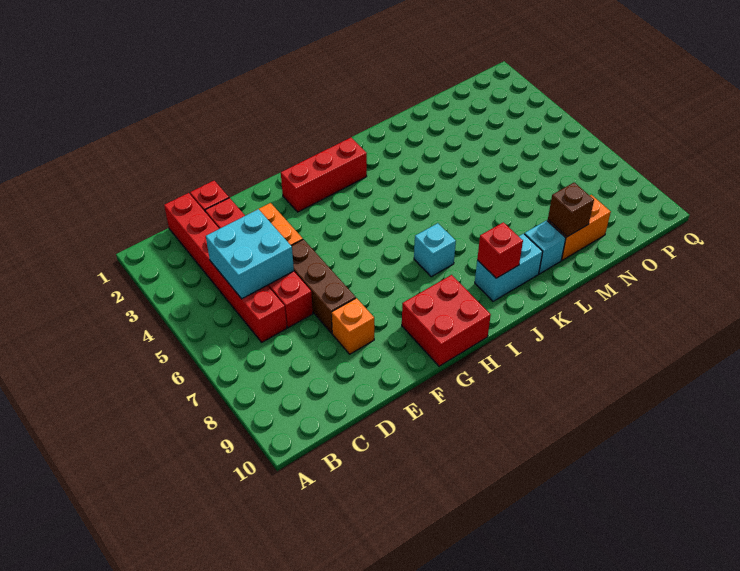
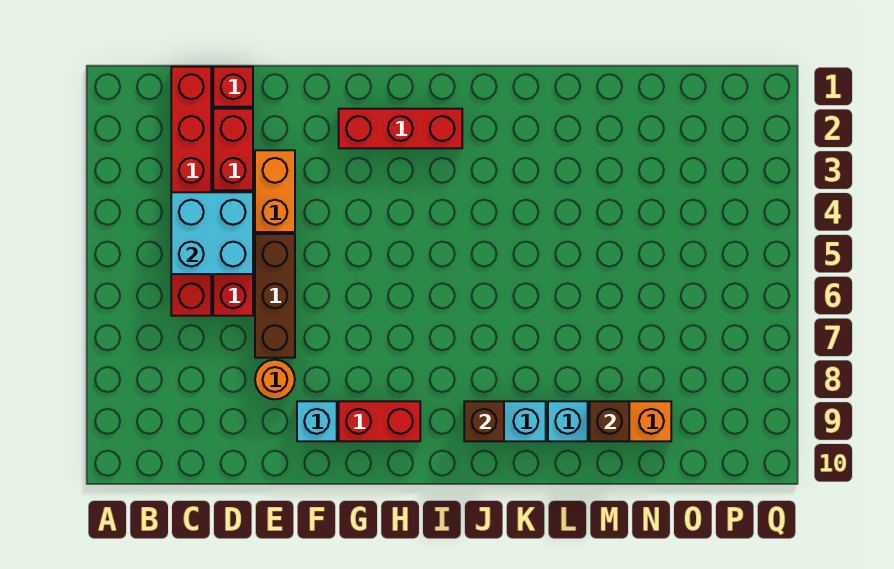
orange 1x1 brick [332,298,374,354] -> orange 1x1 round brick [255,360,295,399]
red 2x2 brick [402,275,491,366] -> red 1x2 brick [339,401,420,441]
cyan 1x1 brick [414,223,456,277] -> cyan 1x1 brick moved to [297,401,337,441]
red 1x1 brick [477,222,523,278] -> brown 1x1 brick [464,401,504,441]

